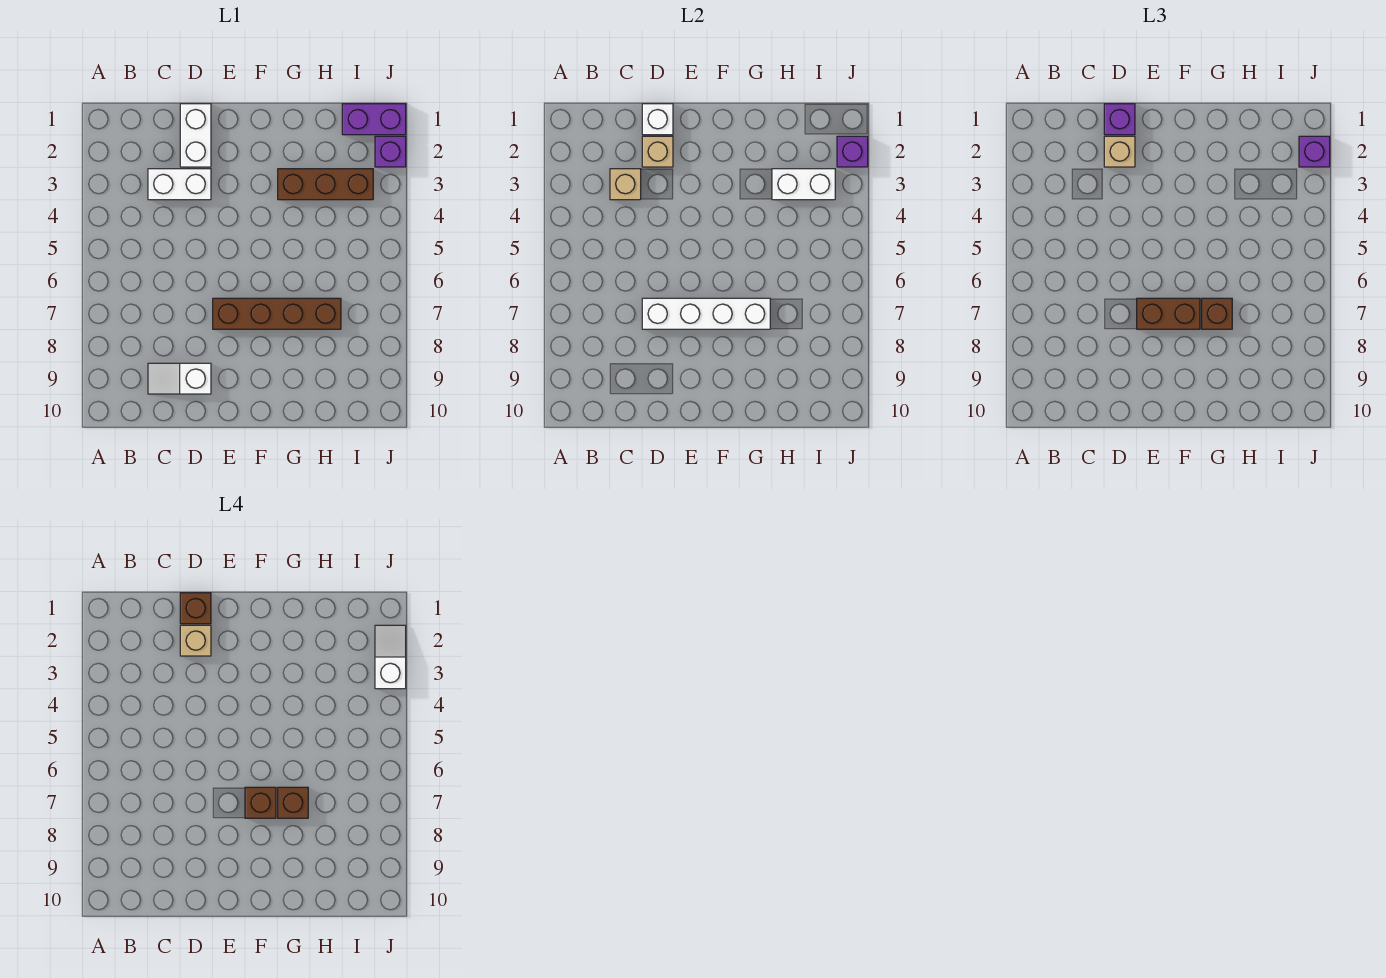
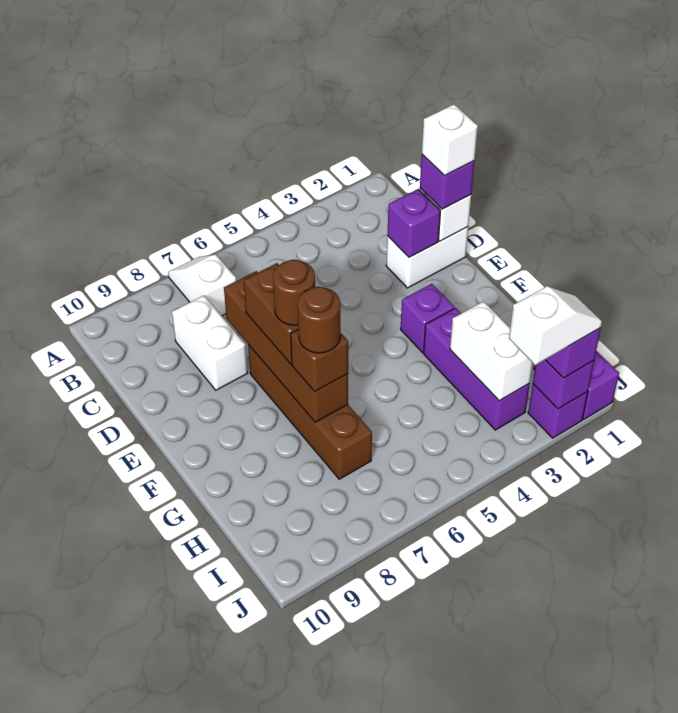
white 1x2 brick [148,169,211,200] -> white 1x2 brick moved to [172,296,248,390]
tan 1x1 brick [610,169,641,200] -> none
white 1x2 slope [148,363,211,394] -> white 1x2 slope moved to [168,254,236,316]
brown 1x1 brick [180,593,211,624] -> white 1x1 brick [422,104,478,176]
tan 1x1 brick [642,136,673,167] -> purple 1x1 brick [387,189,440,257]
tan 1x1 brick [1104,136,1135,167] -> none
tan 1x1 brick [180,625,211,656] -> none
white 1x4 brick [642,298,770,329] -> brown 1x4 brick [224,271,348,422]
none -> purple 1x1 brick [400,284,454,353]
brown 1x1 brick [245,787,276,818] -> brown 1x1 round brick [273,260,315,325]
brown 1x3 brick [278,169,373,200] -> purple 1x3 brick [424,308,530,430]
brown 1x1 brick [278,787,308,818] -> brown 1x1 round brick [298,287,340,353]

